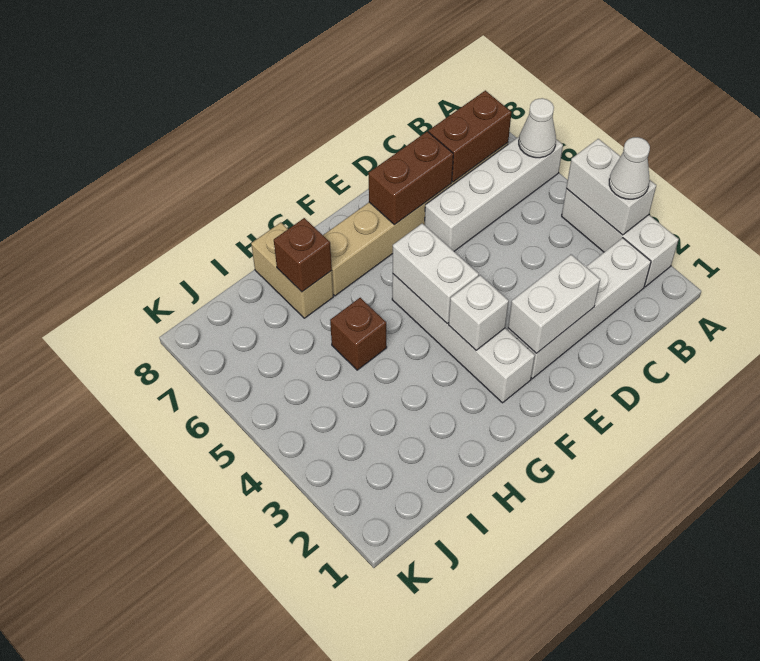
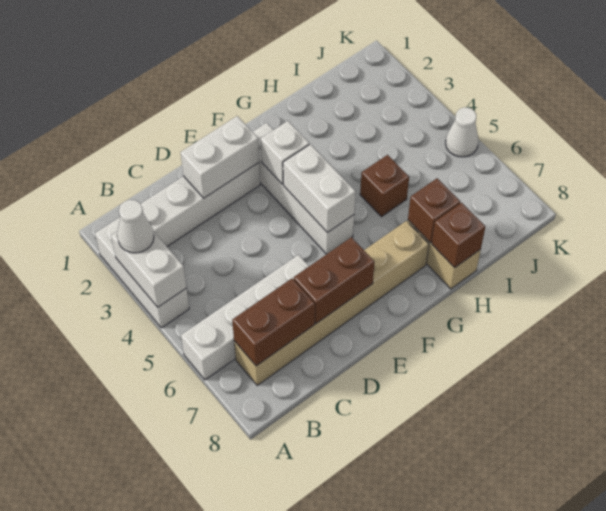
white 1x1 cone [519,98,556,158] -> white 1x1 cone moved to [446,107,478,157]
none -> brown 1x1 brick [432,203,485,268]

